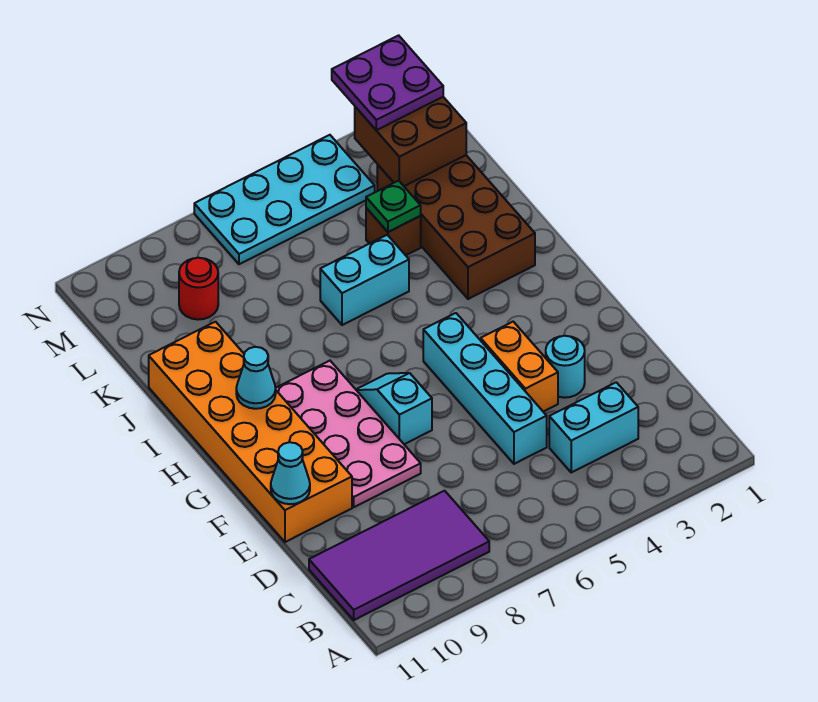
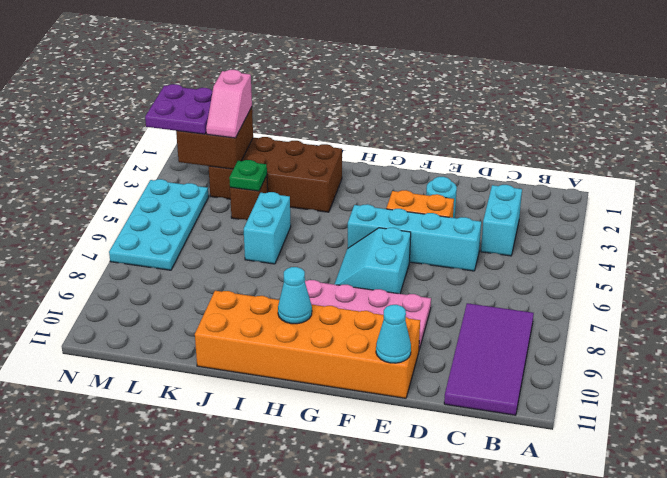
cyan 1x2 slope [356,373,432,444] -> cyan 2x2 slope [334,228,411,294]
none -> pink 1x2 slope [206,70,252,138]
red 1x1 round brick [179,258,218,320] -> none

